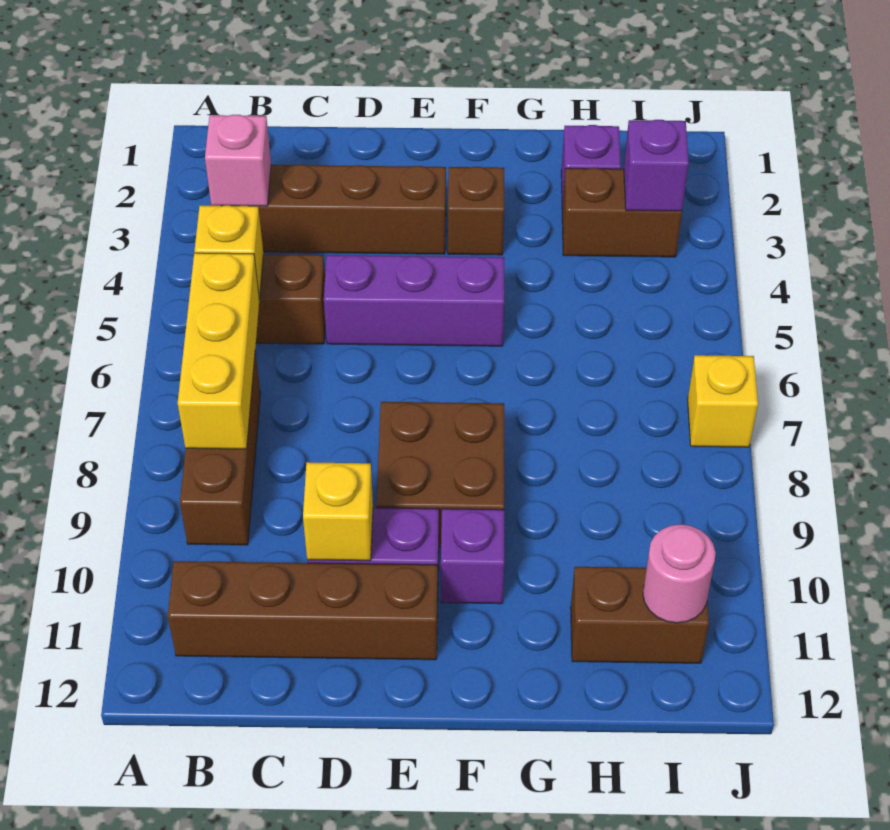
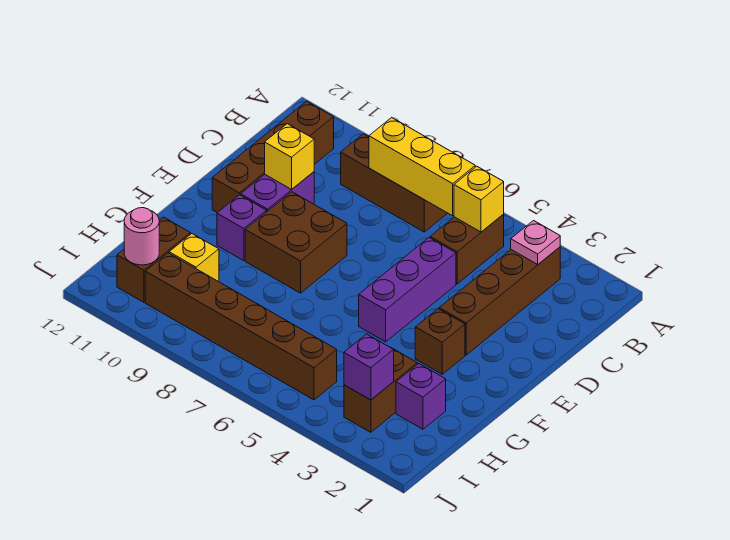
pink 1x1 brick [205,115,271,206] -> pink 1x1 plate [511,221,560,264]
none -> brown 1x6 brick [145,253,337,400]
yellow 1x1 brick [688,355,758,447] -> yellow 1x1 brick moved to [169,234,219,281]

